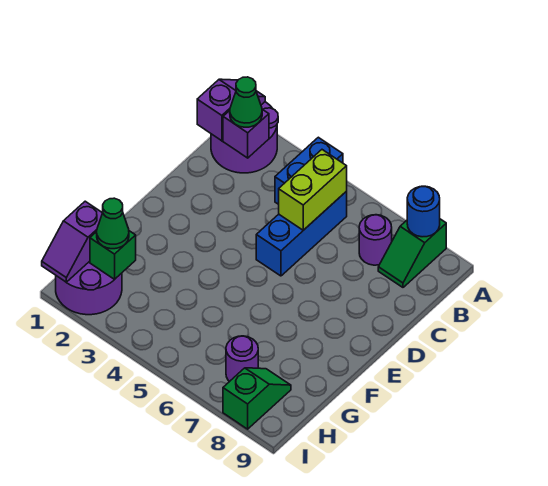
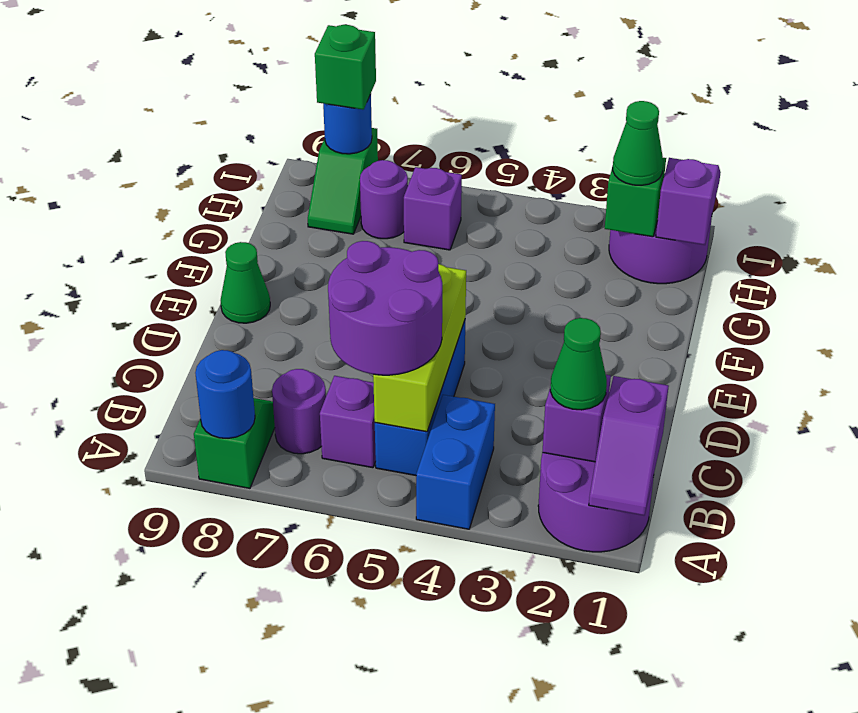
lime 1x2 brick [279,150,347,230] -> lime 1x3 brick [373,264,466,432]
none -> purple 2x2 round brick [328,241,442,375]
none -> purple 1x1 brick [320,376,376,468]
none -> green 1x1 cone [221,242,270,323]
none -> purple 1x1 brick [404,167,462,250]
none -> blue 1x1 round brick [323,94,372,154]
none -> green 1x1 brick [315,25,376,110]

